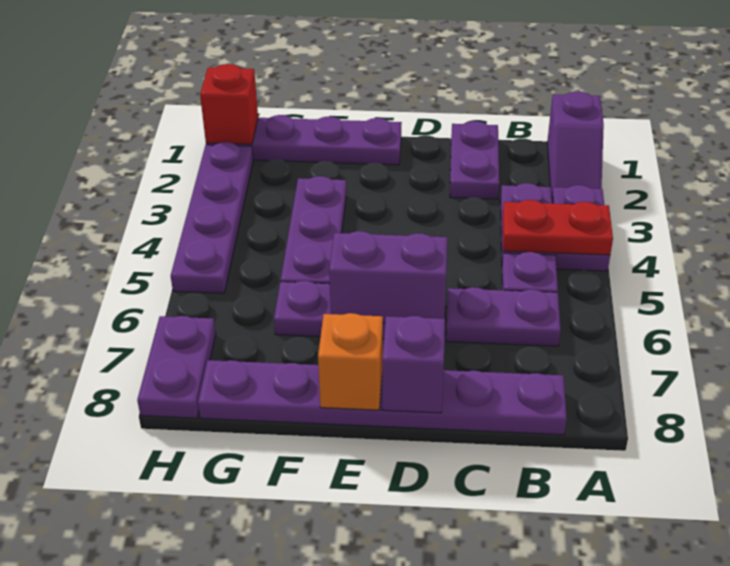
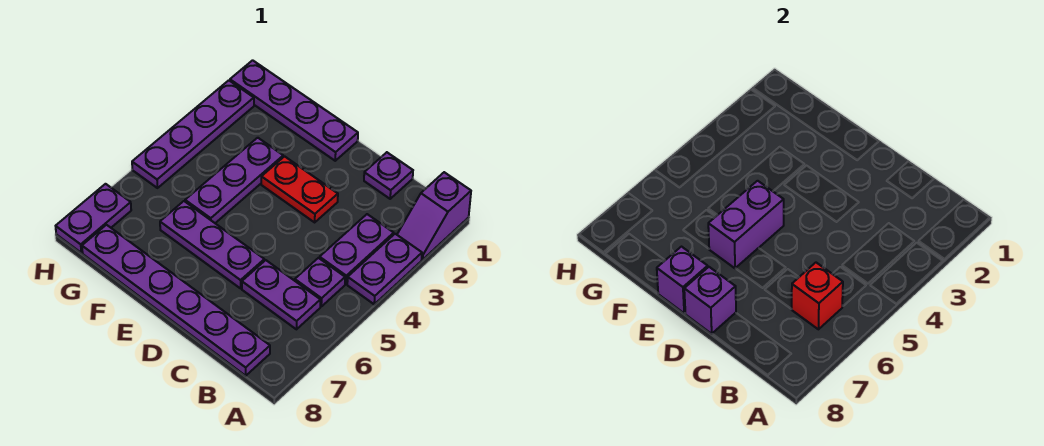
red 1x2 plate [503,200,613,255] -> red 1x2 plate moved to [261,156,338,222]
purple 1x2 plate [450,121,499,199] -> purple 1x1 plate [364,152,413,199]
purple 1x2 brick [329,231,447,323] -> purple 1x2 brick turned to [708,181,784,268]
orange 1x1 brick [318,313,383,410] -> purple 1x1 brick [657,247,708,313]
red 1x1 brick [200,64,258,144] -> red 1x1 brick moved to [792,263,843,329]

